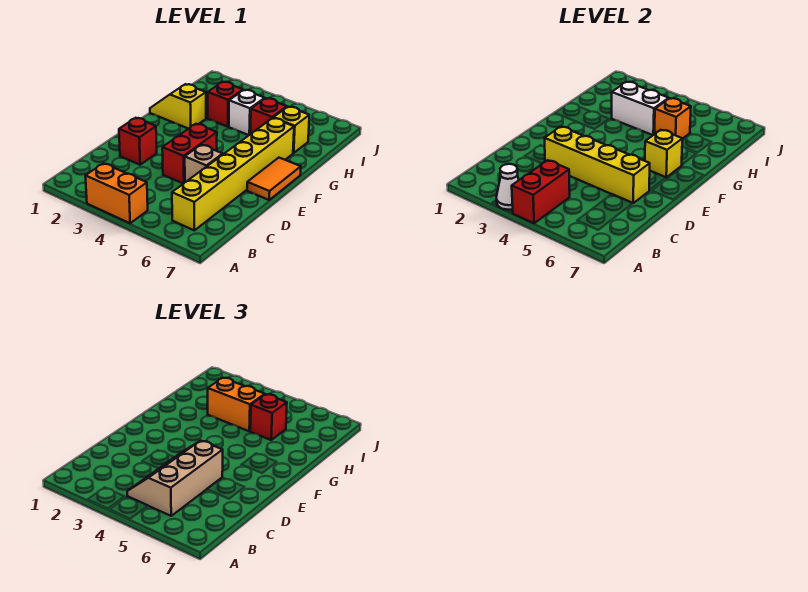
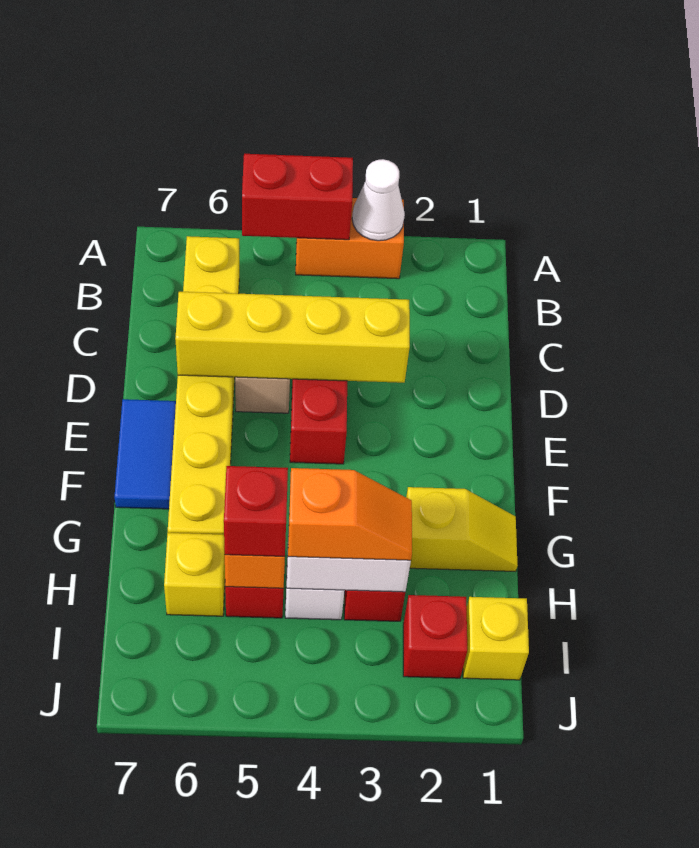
red 1x2 brick [512,160,570,223] -> red 1x2 brick turned to [242,154,353,240]
tan 2x3 slope [127,441,223,516] -> none
red 1x1 brick [119,118,157,165] -> red 1x1 brick moved to [403,595,467,678]
orange 1x2 tile [247,158,301,200] -> blue 1x2 tile [114,399,176,509]
yellow 1x1 brick [645,130,682,177] -> yellow 1x1 brick moved to [463,597,529,680]
orange 1x2 brick [208,378,265,431] -> orange 1x2 slope [288,468,412,560]

